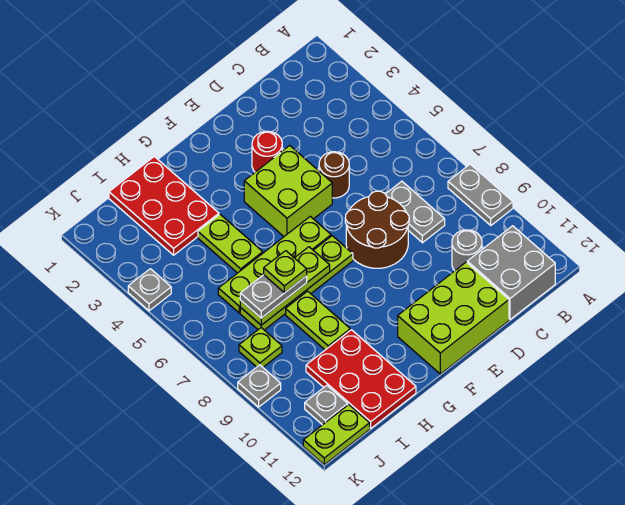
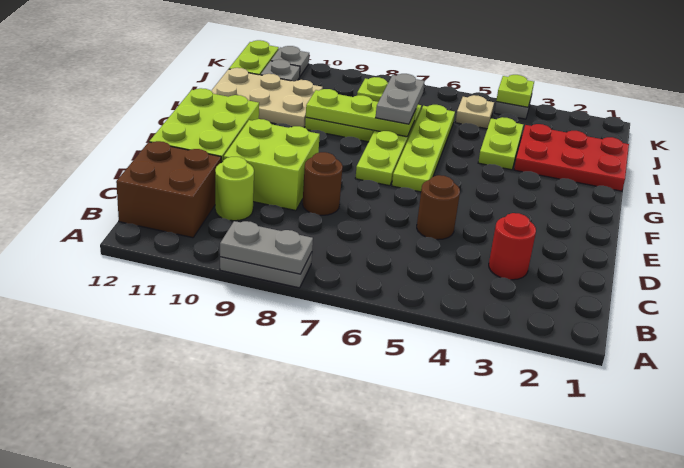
grey 2x2 brick [467,226,555,320] -> brown 2x2 brick [116,141,221,238]
grey 1x2 plate [386,181,445,243] -> grey 1x2 plate moved to [220,221,313,274]
grey 1x1 round brick [452,230,482,271] -> lime 1x1 round brick [215,157,254,221]
brown 2x2 round brick [345,191,409,268] -> brown 1x1 round brick [302,152,343,215]
red 1x1 round brick [252,131,282,172] -> red 1x1 round brick moved to [489,213,536,280]
lime 2x2 brick [244,146,332,236] -> lime 2x2 brick moved to [224,119,320,211]
lime 1x3 plate [240,247,330,325] -> lime 1x3 plate turned to [306,89,416,137]
lime 1x2 plate [198,214,263,273] -> lime 1x2 plate turned to [478,117,523,170]
lime 1x1 plate [264,251,307,293] -> lime 1x1 plate moved to [496,75,534,107]
red 2x3 plate [306,330,416,428] -> tan 2x3 plate [211,68,323,127]
none -> tan 1x1 plate [456,95,494,129]
grey 1x1 plate [238,365,281,407] -> grey 1x1 plate moved to [271,46,309,76]

